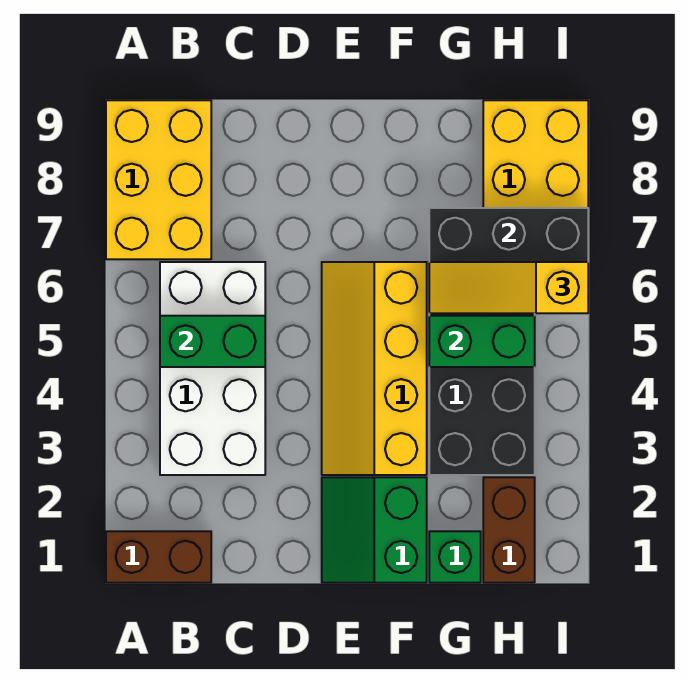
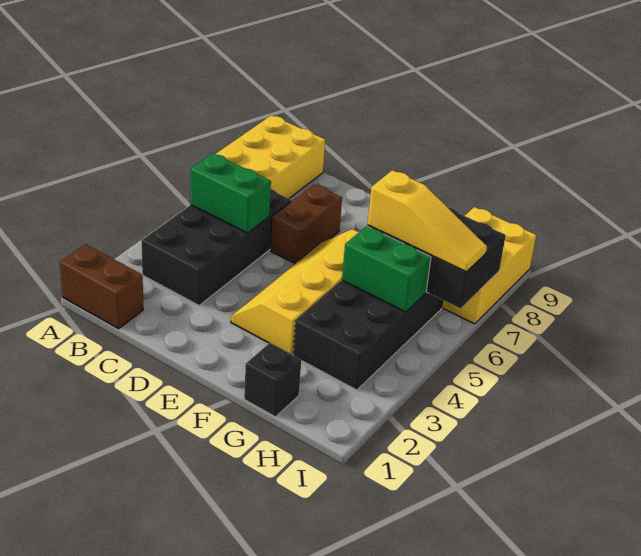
white 2x4 brick [160,262,265,475] -> black 2x4 brick [141,189,291,305]
green 2x2 slope [322,477,427,583] -> none
green 1x1 brick [429,531,481,583] -> black 1x1 brick [244,343,301,417]
yellow 1x3 slope [429,262,588,313] -> yellow 1x3 slope turned to [368,170,487,272]
brown 1x2 brick [483,477,535,583] -> brown 1x2 brick moved to [270,184,342,263]

